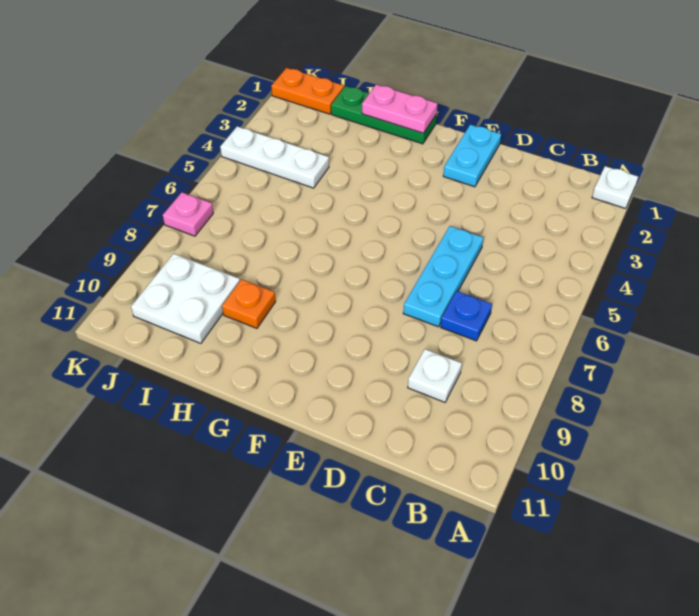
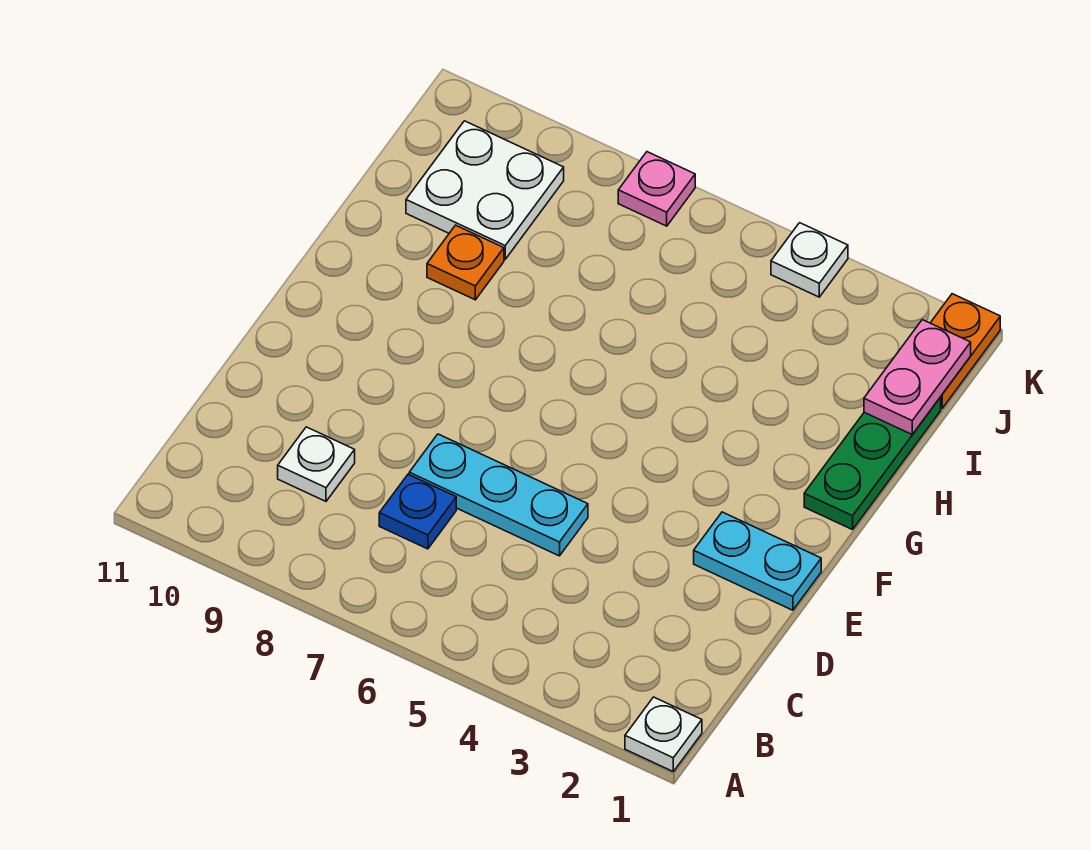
pink 1x2 plate [362,85,437,133] -> pink 1x2 plate moved to [864,320,971,434]
white 1x3 plate [220,126,329,188] -> white 1x1 plate [771,223,848,297]

